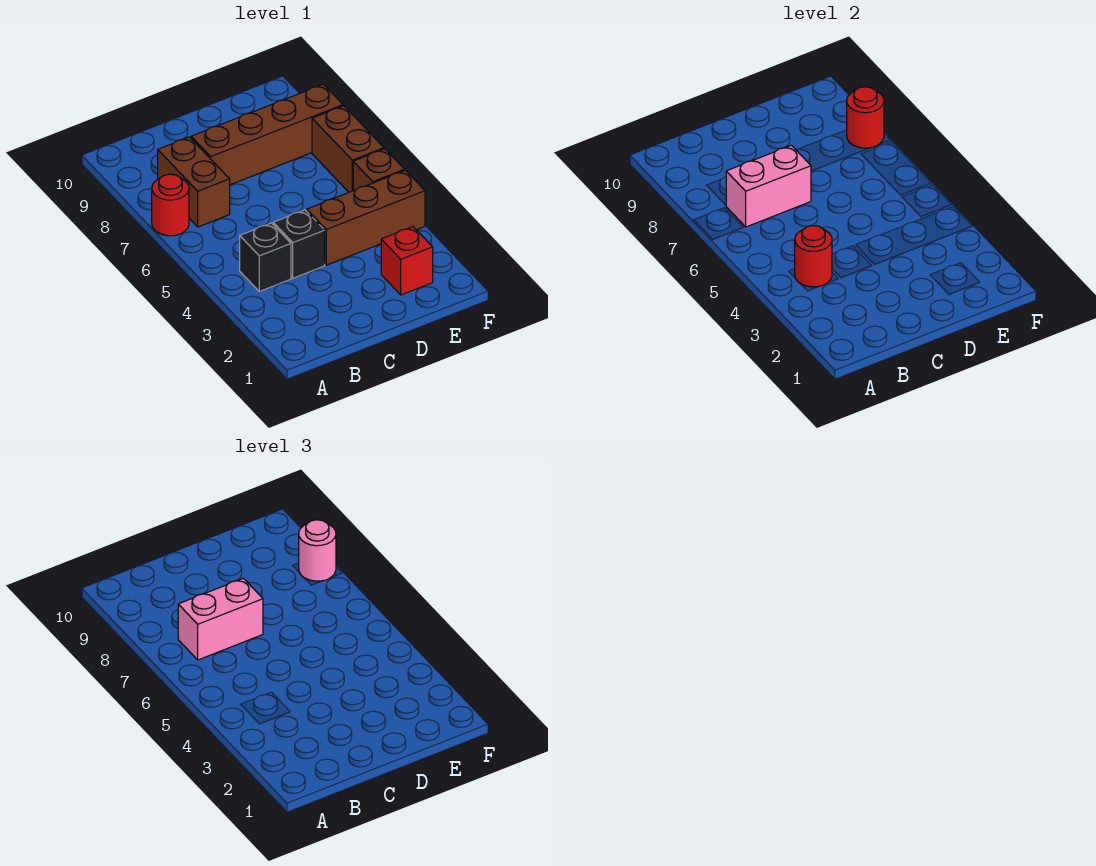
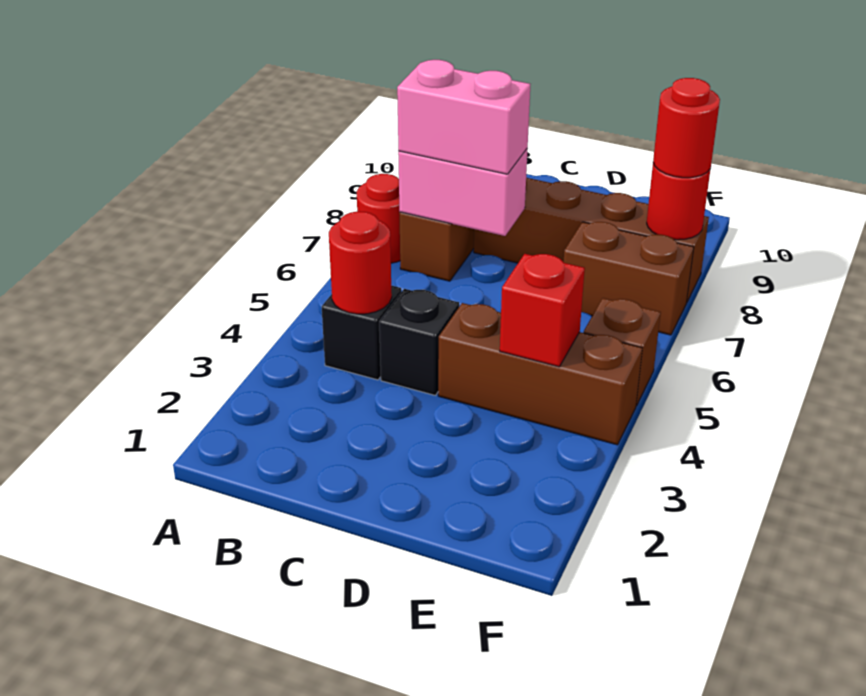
red 1x1 brick [381,227,433,295] -> red 1x1 brick moved to [500,254,585,367]
brown 1x2 brick [312,106,384,192] -> brown 1x2 brick turned to [564,222,694,335]
pink 1x1 round brick [299,520,336,581] -> red 1x1 round brick [653,78,720,178]

